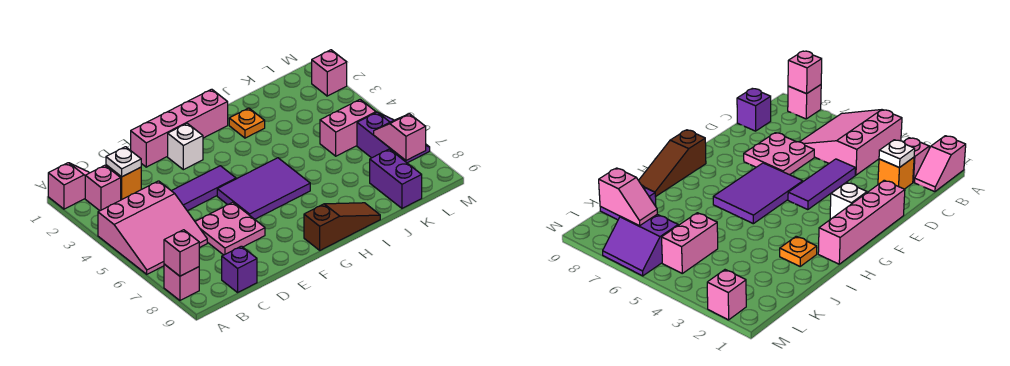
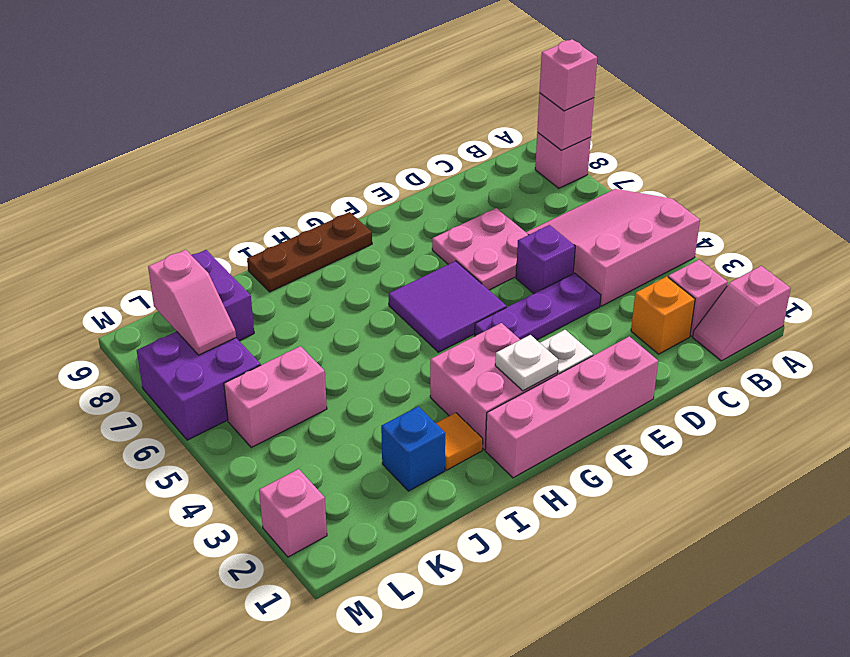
none -> pink 1x1 brick [539,39,597,111]
white 1x1 plate [106,147,141,177] -> white 1x1 plate moved to [495,335,558,391]
purple 1x1 brick [222,246,257,292] -> purple 1x1 brick moved to [516,225,575,294]
purple 1x3 tile [172,166,236,211] -> purple 1x3 plate [475,273,601,340]
purple 2x3 tile [217,158,310,219] -> purple 2x2 tile [389,261,507,352]
none -> pink 2x2 brick [430,323,557,450]
brown 1x3 slope [304,203,380,250] -> brown 1x3 plate [247,212,372,292]
orange 1x1 plate [229,108,265,138] -> orange 1x1 tile [436,413,483,470]
none -> blue 1x1 brick [381,406,445,491]
purple 2x2 slope [357,112,430,163] -> purple 2x2 brick [137,331,261,440]

